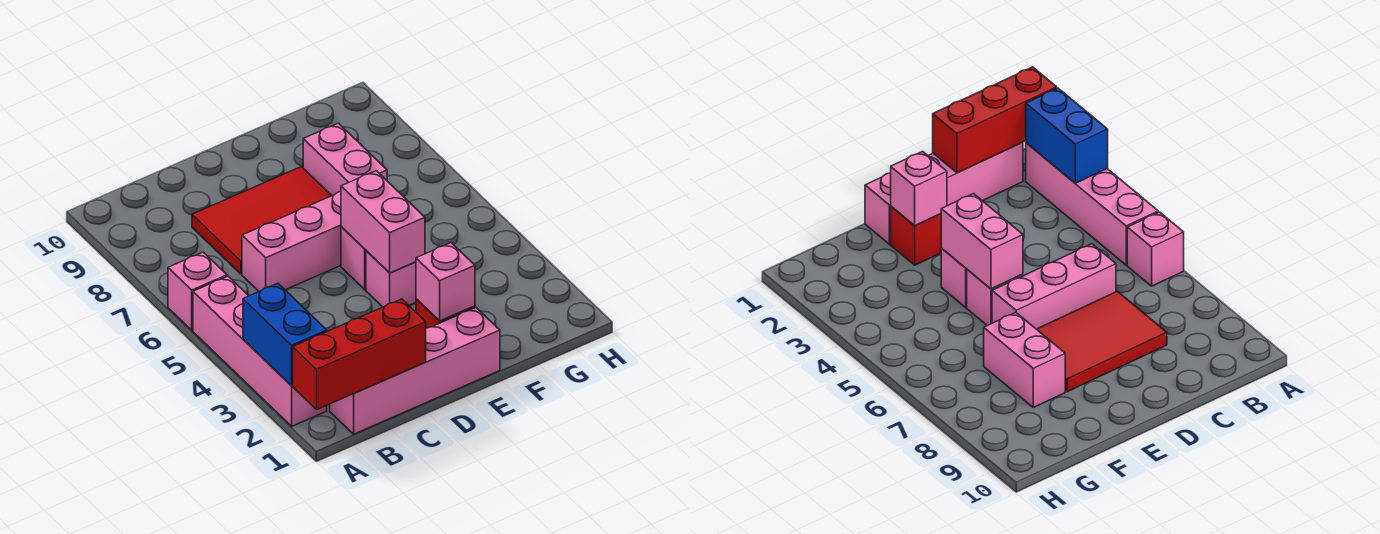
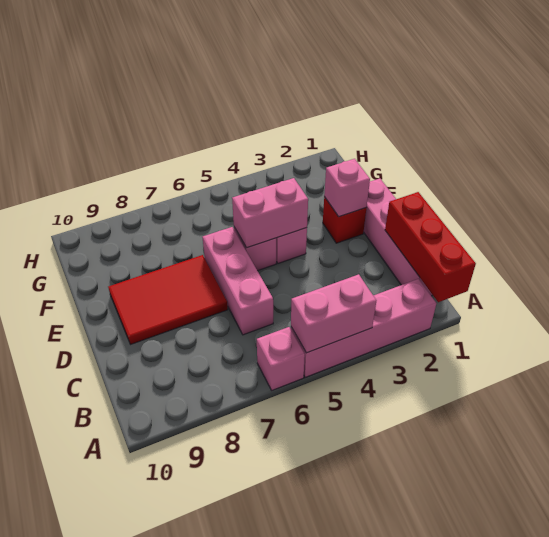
blue 1x2 brick [243,283,327,385] -> none
red 2x3 tile [192,167,332,274] -> red 2x3 tile turned to [108,255,228,344]
pink 1x2 brick [303,123,387,196] -> pink 1x2 brick moved to [291,274,376,353]

